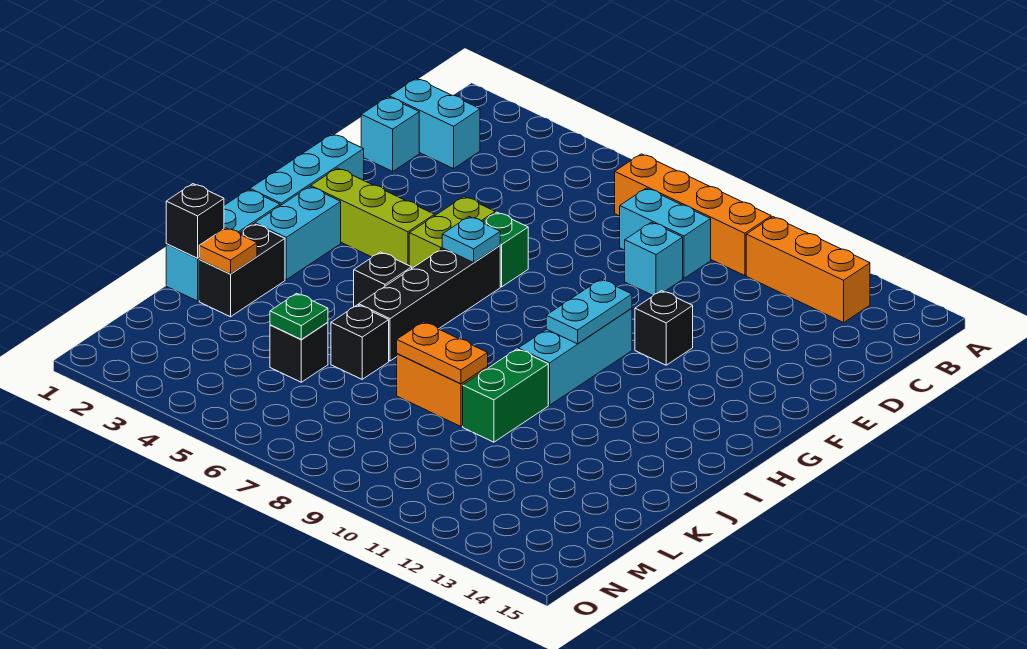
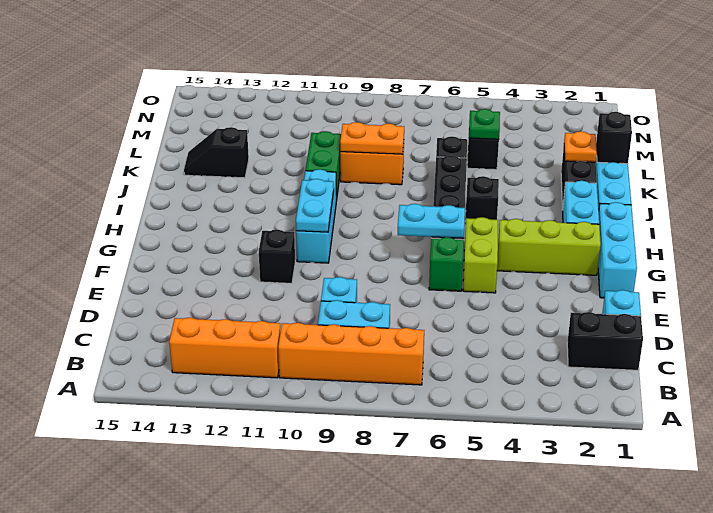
cyan 1x2 brick [389,78,480,169] -> black 1x2 brick [567,312,643,370]
cyan 1x1 plate [442,217,500,263] -> cyan 1x2 plate [398,204,465,238]
none -> black 1x2 slope [184,127,249,178]

